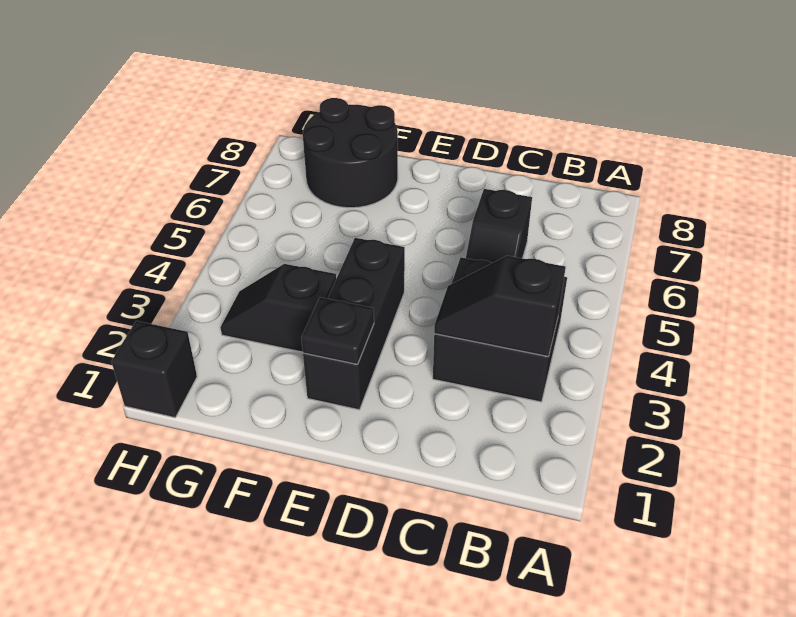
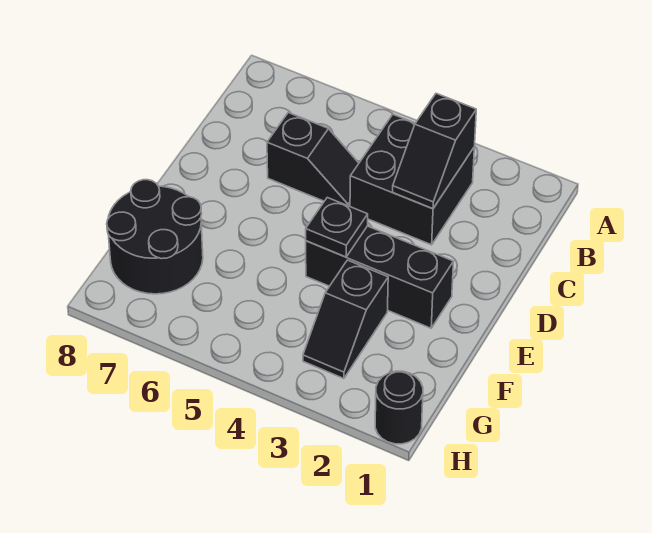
black 1x1 plate [301,297,374,364] -> black 1x1 plate moved to [306,198,368,257]
black 1x1 brick [111,321,197,418] -> black 1x1 round brick [375,371,423,444]

